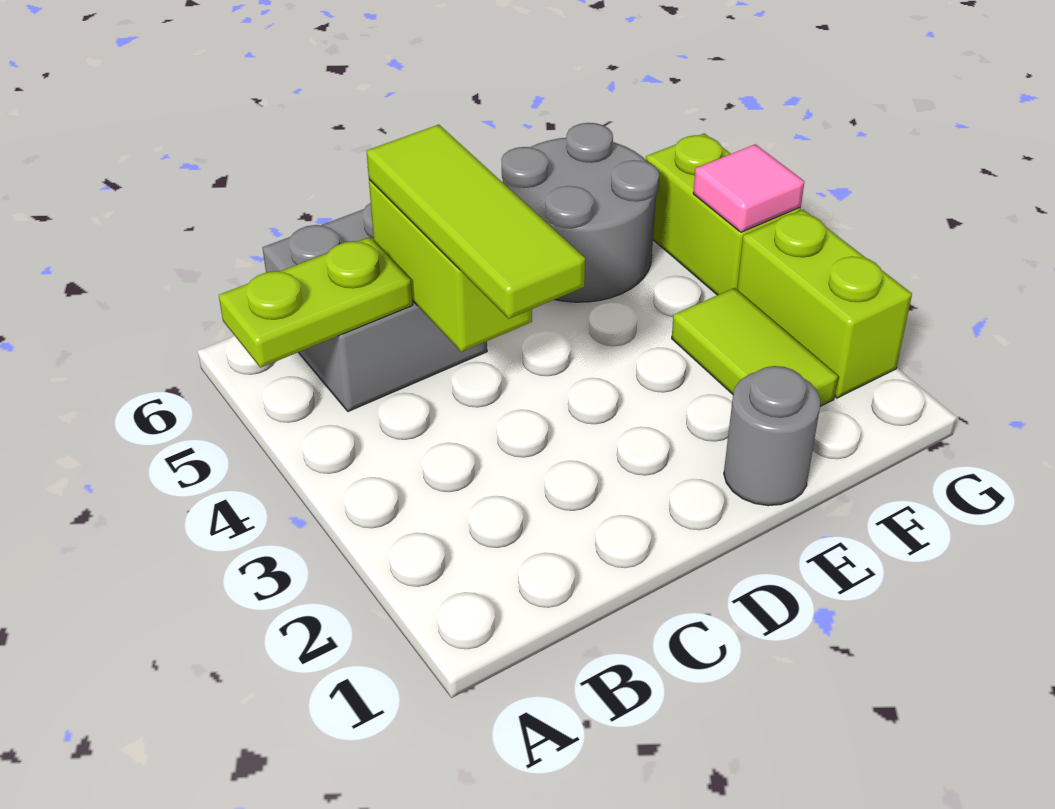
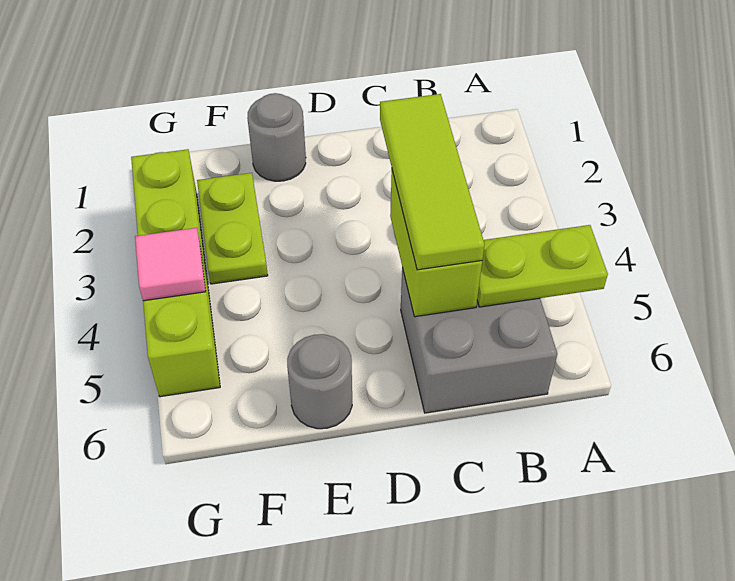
grey 2x2 round brick [501,123,659,302] -> grey 1x1 round brick [287,334,352,429]
lime 1x2 tile [672,288,838,406] -> lime 1x2 plate [197,173,268,284]

